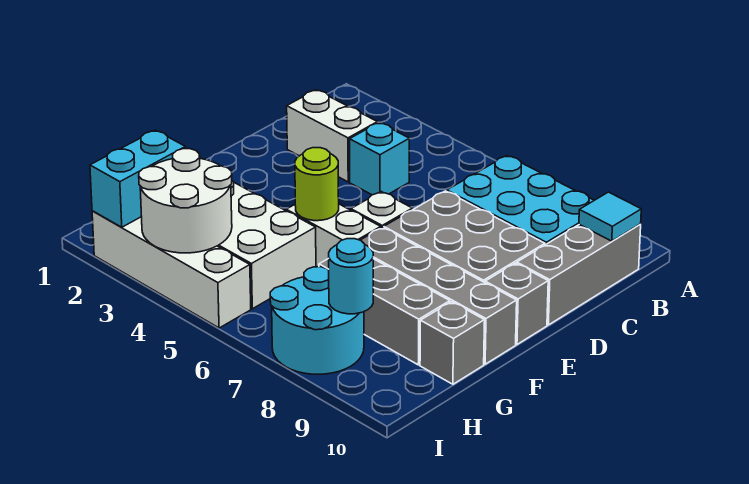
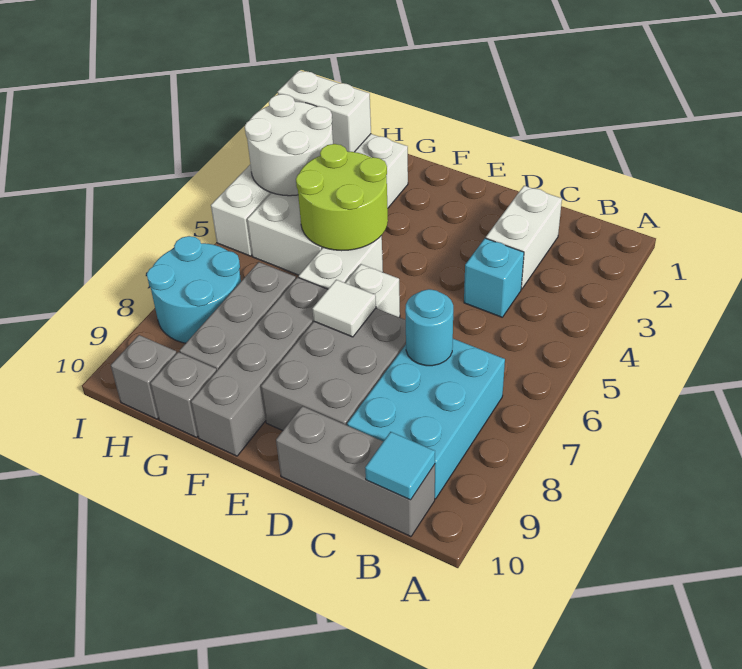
none -> white 1x1 tile [312,280,376,337]
grey 1x1 brick [485,263,548,344] -> grey 1x1 brick moved to [111,335,177,419]
lime 1x1 round brick [295,148,339,221] -> lime 2x2 round brick [296,144,388,251]
cyan 1x2 brick [90,130,186,227] -> white 1x2 brick [278,70,371,152]
cyan 1x1 round brick [329,239,373,314] -> cyan 1x1 round brick moved to [405,289,453,366]

